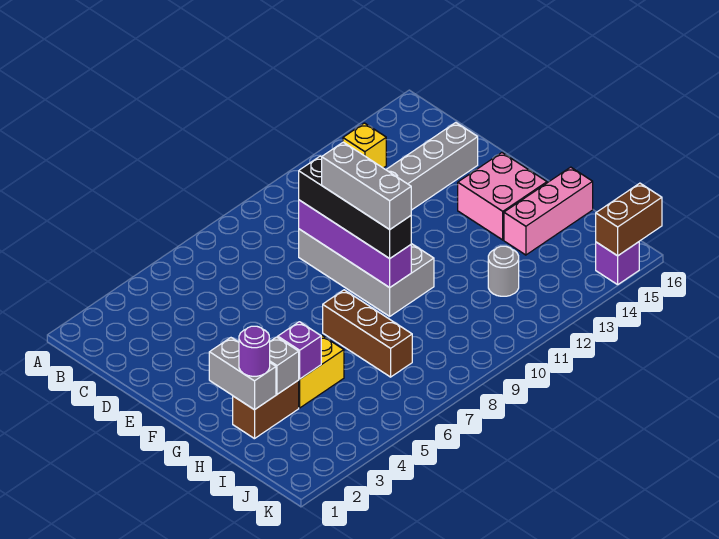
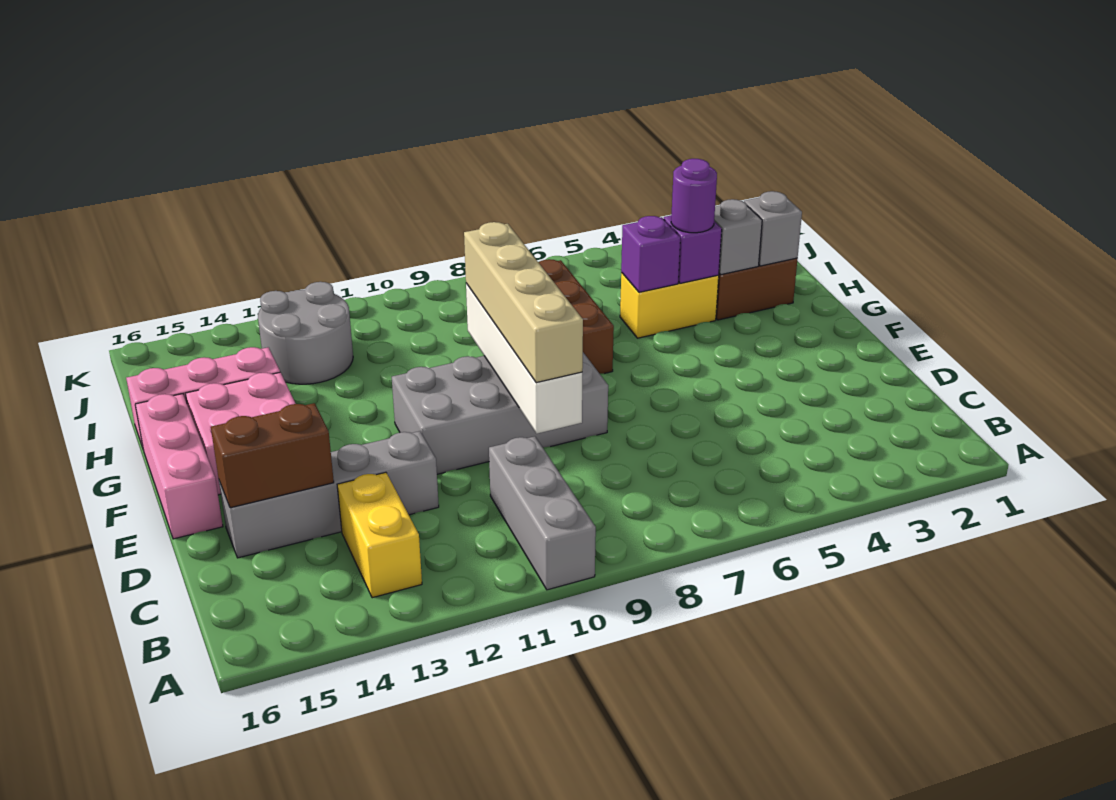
yellow 1x1 brick [343,123,386,168] -> yellow 1x2 brick [337,472,422,598]
grey 2x4 brick [299,229,434,316] -> grey 2x4 brick turned to [392,353,608,474]
purple 1x4 brick [299,200,411,288] -> white 1x4 brick [466,283,582,434]
black 1x4 brick [299,156,411,259] -> tan 1x4 brick [464,222,583,383]
grey 1x3 brick [322,142,411,229] -> grey 1x3 brick moved to [489,436,596,590]
none -> pink 1x3 brick [135,394,223,539]
grey 1x2 brick [209,338,276,410] -> grey 1x1 brick [744,191,802,266]
purple 1x1 round brick [239,326,270,376] -> purple 1x1 round brick moved to [671,159,717,233]
grey 1x1 round brick [488,246,519,296] -> grey 2x2 round brick [258,282,353,384]
purple 1x1 brick [596,242,639,285] -> purple 1x1 brick moved to [621,216,680,292]
brown 1x2 brick [596,183,662,256] -> brown 1x2 brick moved to [211,403,334,508]

